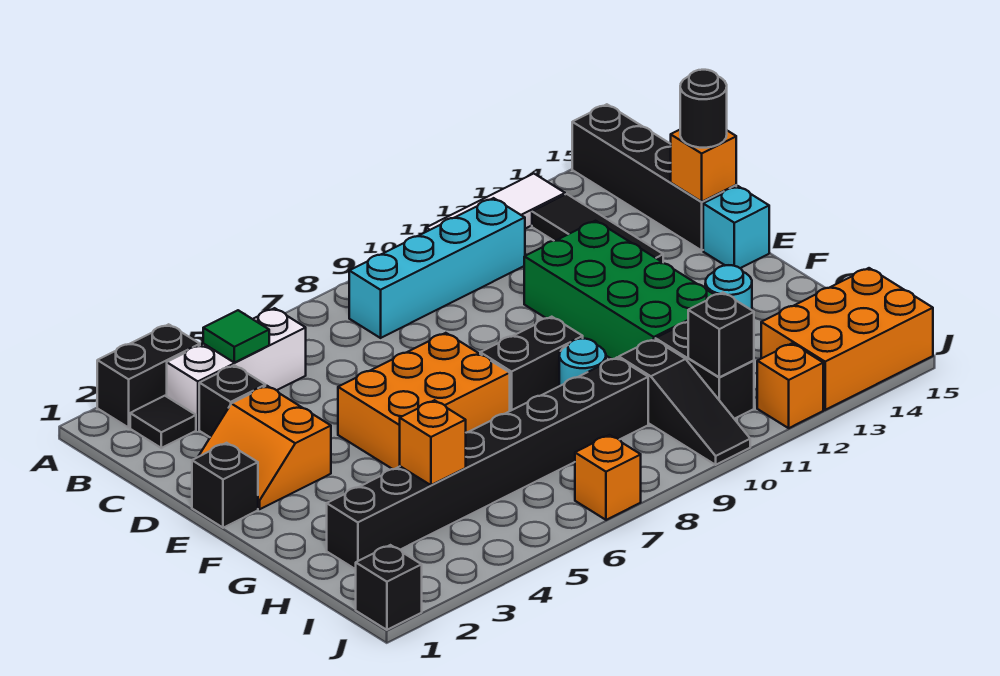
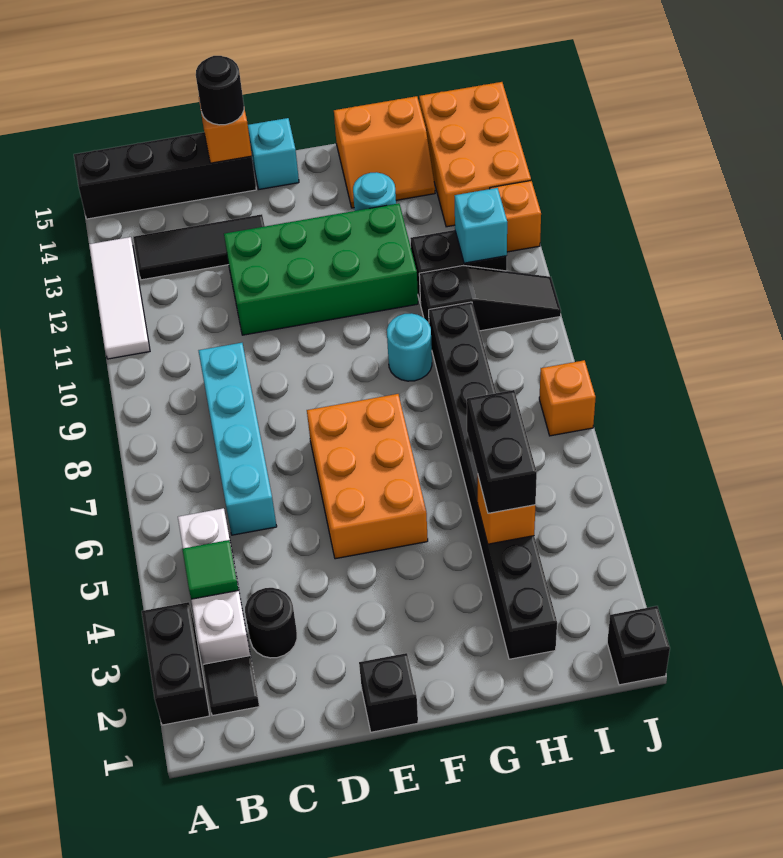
cyan 1x4 brick [349,198,525,338] -> cyan 1x4 brick moved to [198,343,277,535]
black 1x1 brick [199,365,265,437] -> black 1x1 round brick [245,588,297,658]
orange 2x2 slope [198,386,331,509] -> orange 2x2 slope moved to [334,96,435,208]
black 1x2 brick [480,317,583,411] -> black 1x2 brick moved to [467,390,537,513]
black 1x1 brick [688,293,754,377] -> cyan 1x1 brick [455,188,507,263]

